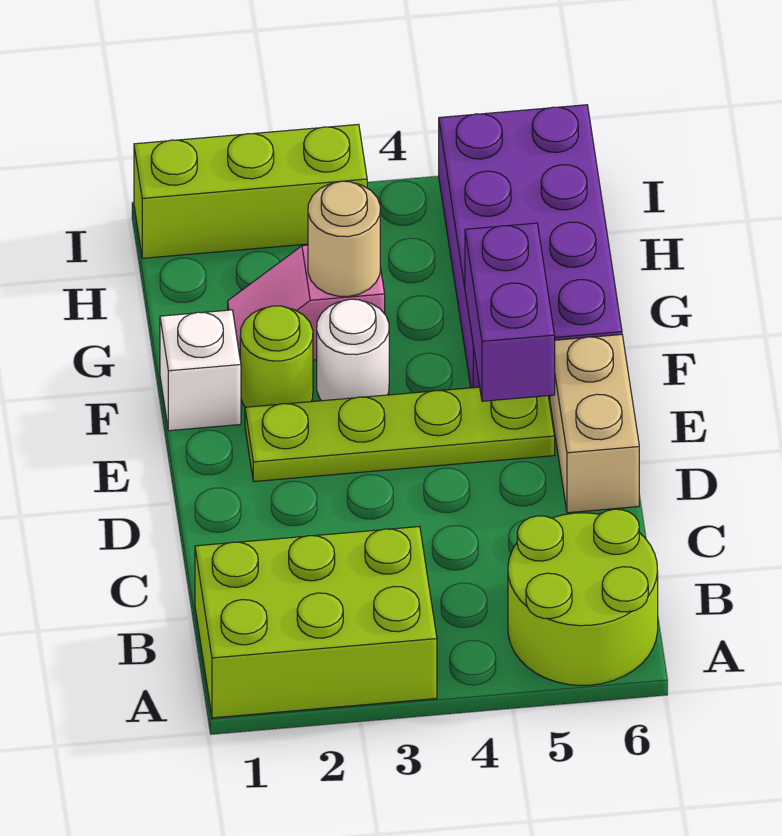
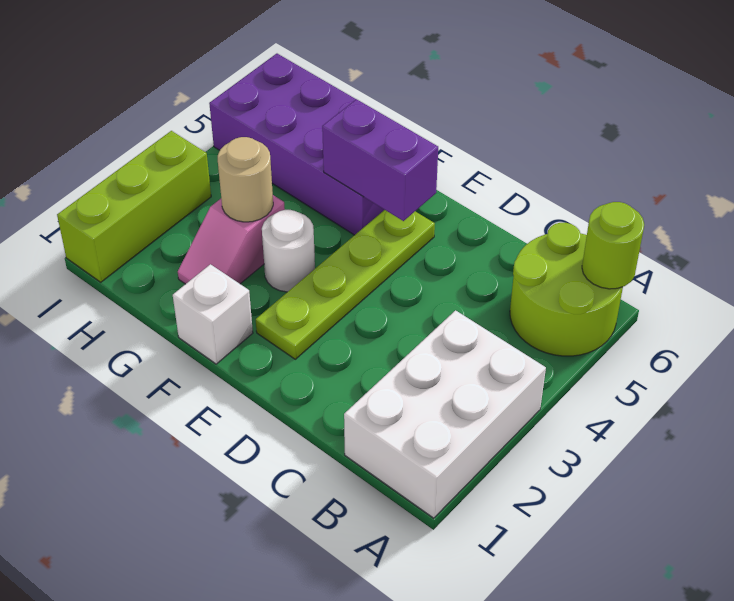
lime 2x3 brick [195,527,437,718] -> white 2x3 brick [344,310,546,518]
tan 1x2 brick [550,335,639,513] -> none
lime 1x1 round brick [240,306,313,407] -> lime 1x1 round brick moved to [582,202,644,289]

